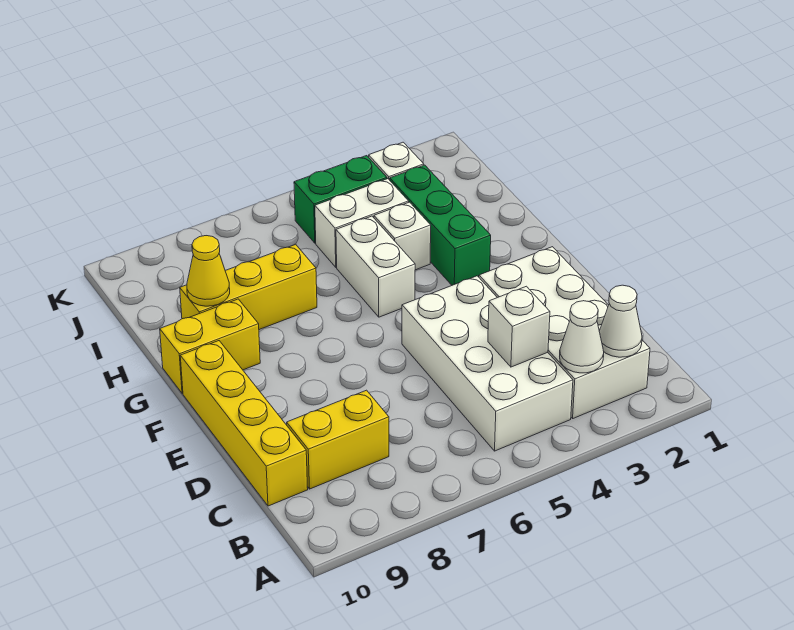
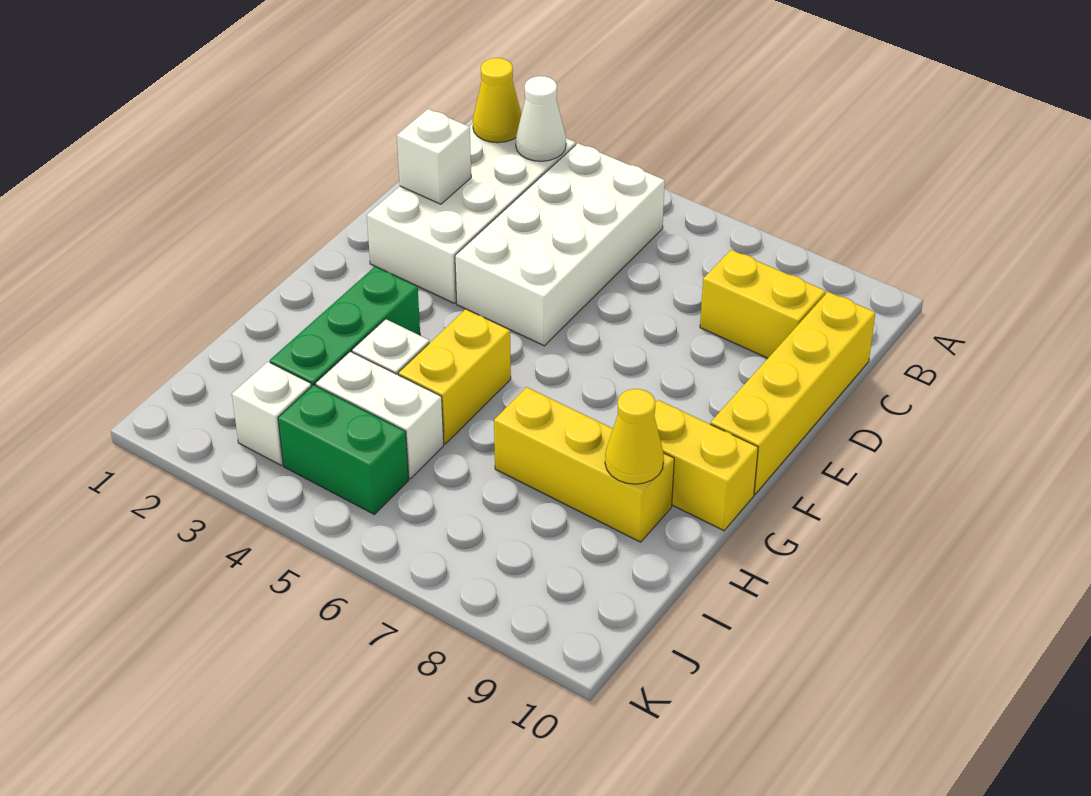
white 1x1 cone [599,285,642,357] -> yellow 1x1 cone [473,58,521,143]
white 1x1 brick [488,286,550,367] -> white 1x1 brick moved to [397,109,471,204]
white 1x2 brick [336,216,415,317] -> yellow 1x2 brick [398,309,511,444]

